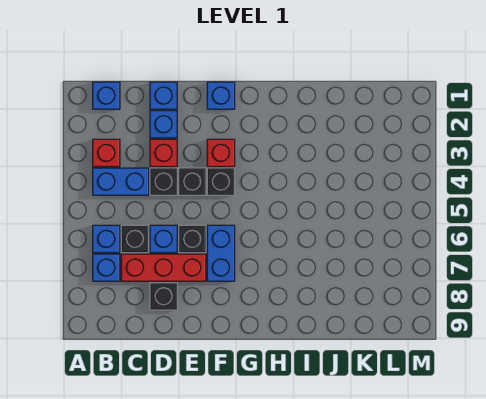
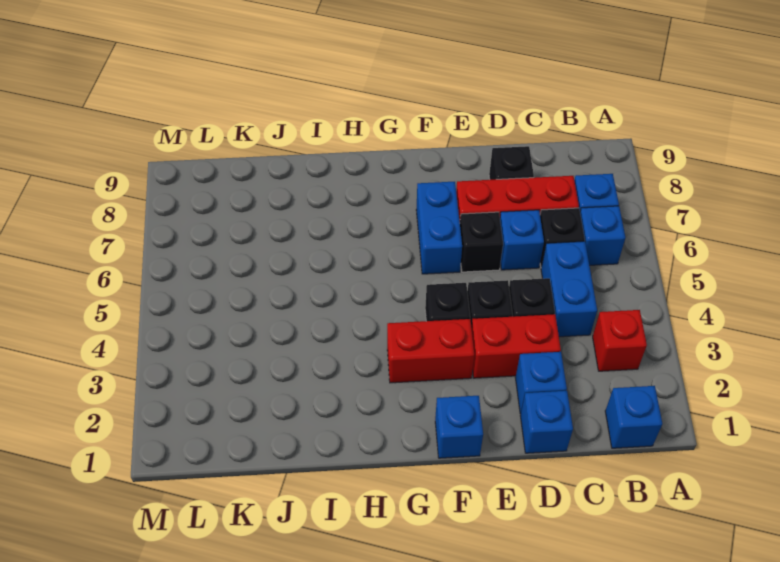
blue 1x2 brick [93,168,149,195] -> blue 1x2 brick turned to [541,241,597,337]
red 1x1 brick [150,139,177,167] -> red 1x2 brick [471,314,561,378]
red 1x1 brick [207,139,235,167] -> red 1x2 brick [387,319,474,383]

